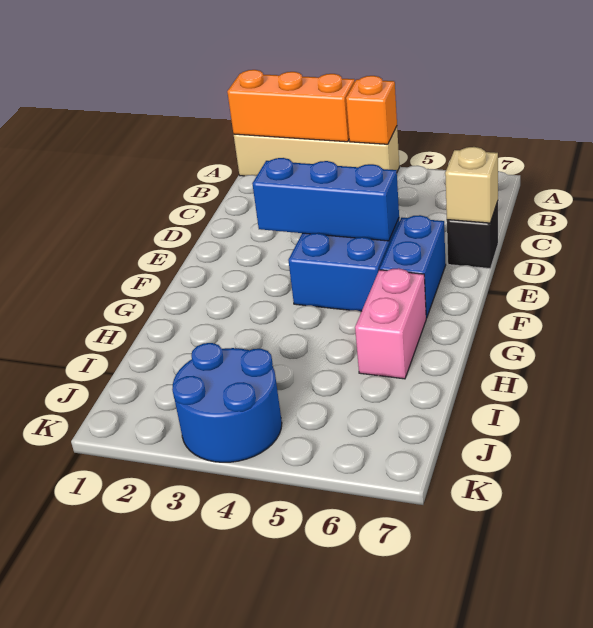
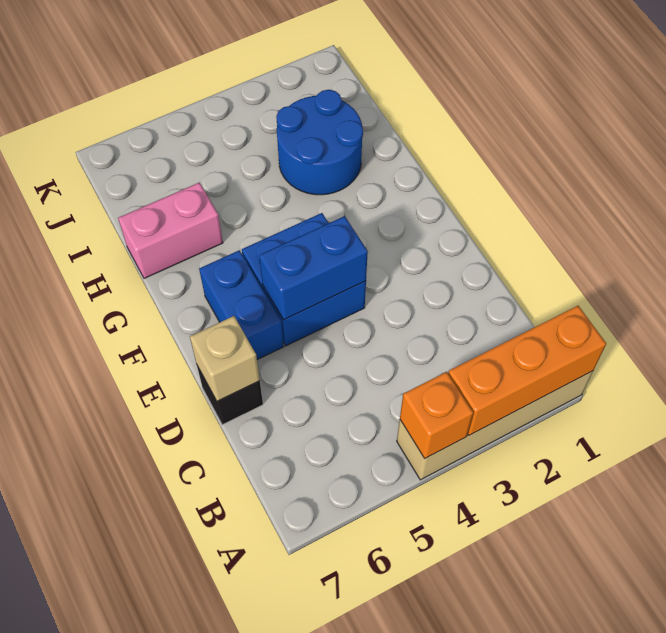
blue 1x3 brick [252,158,399,241] -> blue 1x2 brick [259,216,368,320]
pink 1x2 brick [355,268,426,379] -> pink 1x2 brick turned to [118,183,223,278]
blue 2x2 round brick [172,343,282,462] -> blue 2x2 round brick moved to [276,90,363,195]

